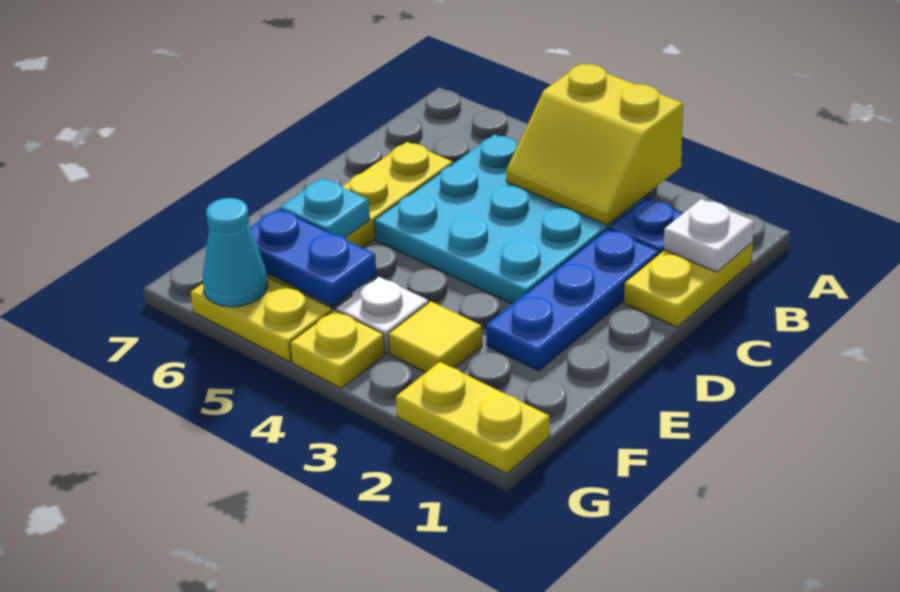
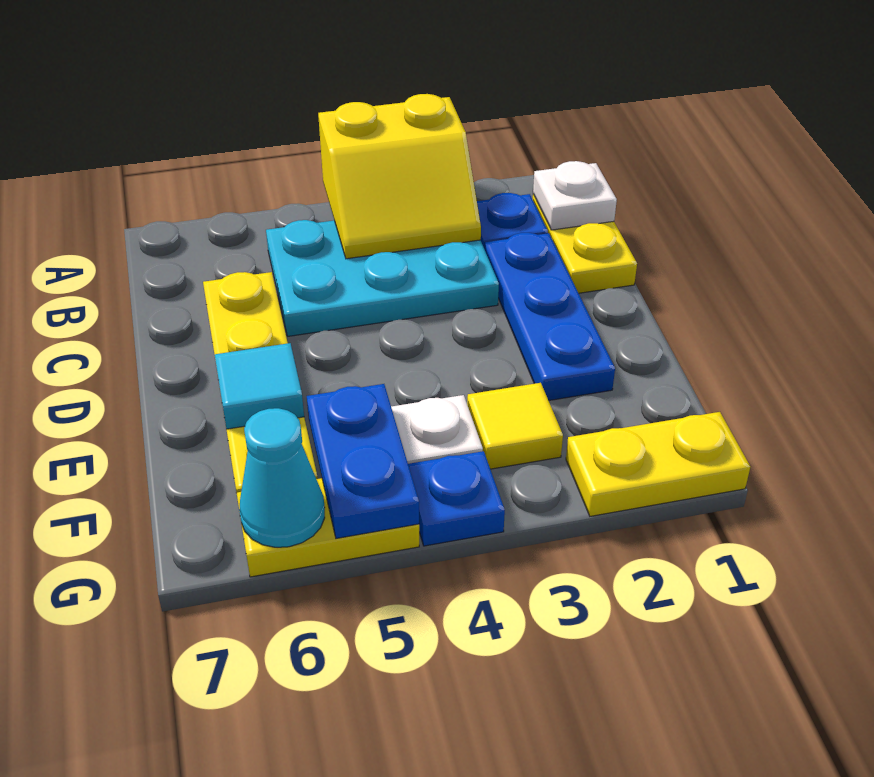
cyan 3x3 plate [374,135,644,304] -> cyan 2x3 plate [266,220,499,336]
cyan 1x1 plate [280,178,370,238] -> cyan 1x1 tile [215,343,304,429]
blue 1x2 plate [250,208,376,306] -> blue 1x2 plate turned to [307,384,419,538]
yellow 1x1 plate [290,310,385,388] -> blue 1x1 plate [408,451,505,546]

